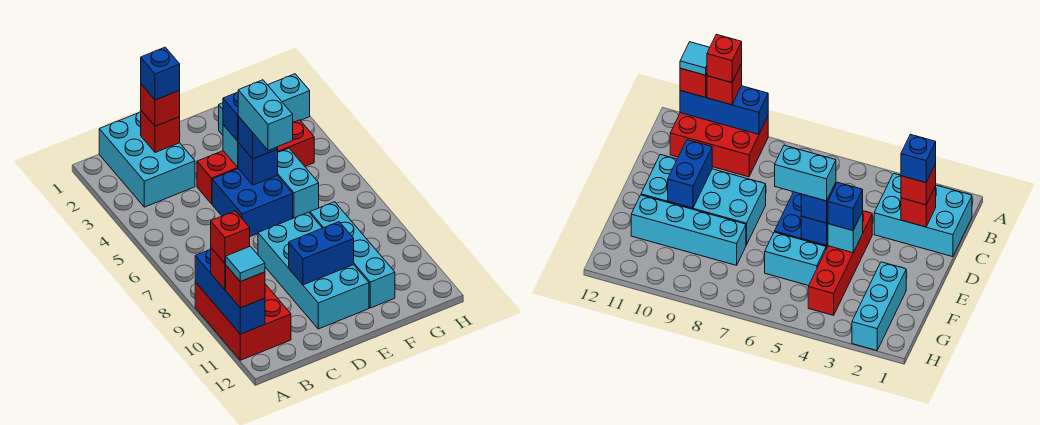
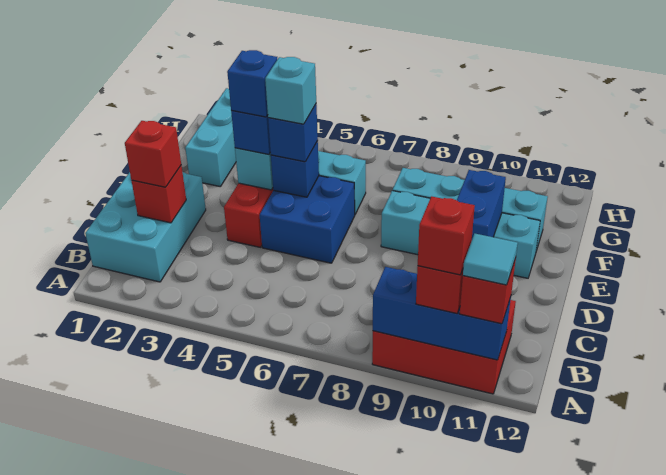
cyan 2x3 brick [99,112,195,207] -> cyan 2x3 brick turned to [85,172,206,282]
blue 1x1 brick [141,47,180,100] -> blue 1x1 brick moved to [227,50,277,117]
cyan 2x4 brick [258,212,369,329] -> cyan 1x4 brick [381,191,540,278]
cyan 1x2 brick [238,80,293,150] -> cyan 1x1 brick [265,57,316,124]

